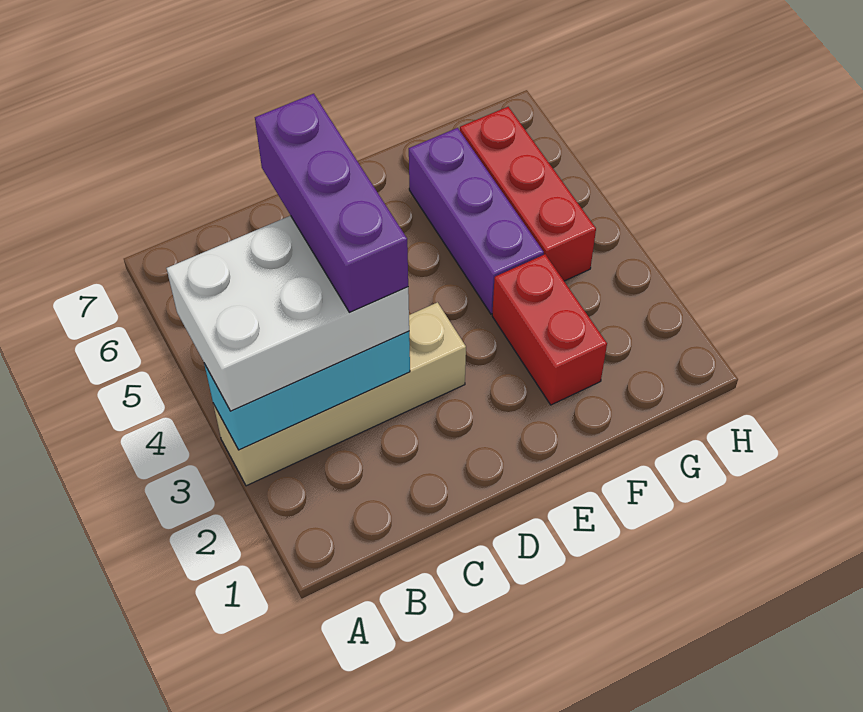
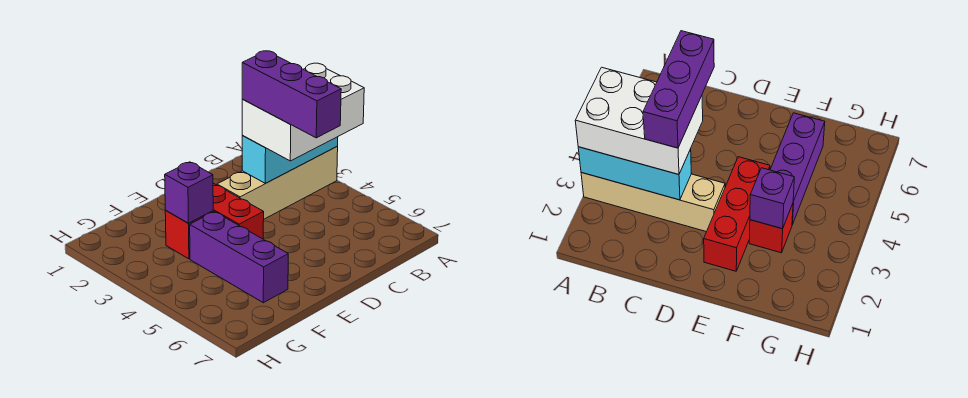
red 1x2 brick [492,254,607,405] -> red 1x1 brick [165,210,213,259]
none -> purple 1x1 brick [165,162,213,223]
red 1x3 brick [460,107,596,281] -> red 1x3 brick moved to [213,183,264,239]

